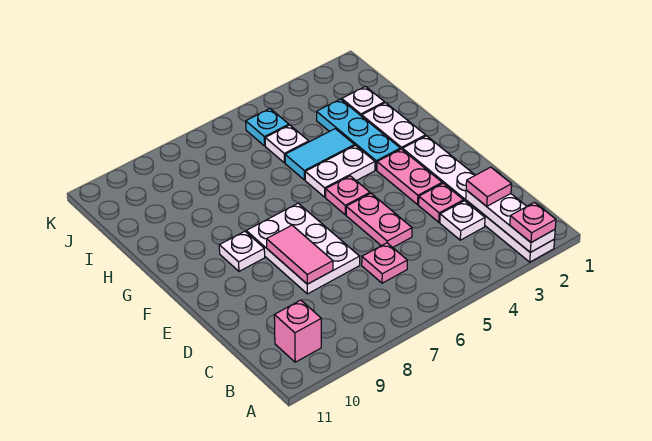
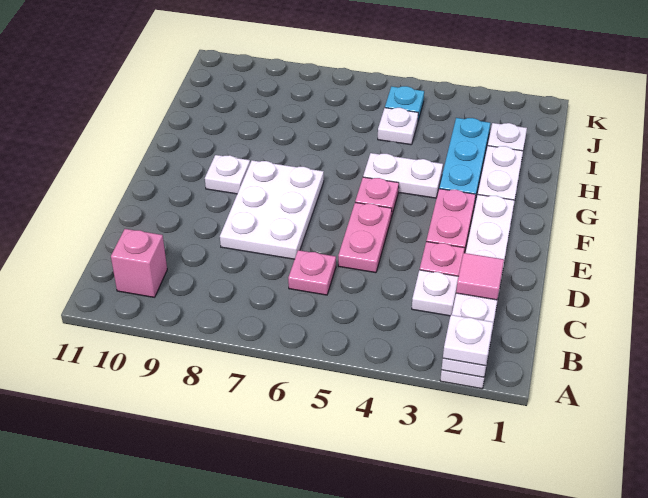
pink 1x1 plate [510,202,556,242] -> white 1x1 plate [443,315,493,366]
pink 1x2 tile [267,225,333,284] -> none
cyan 1x2 tile [285,129,354,180] -> none

